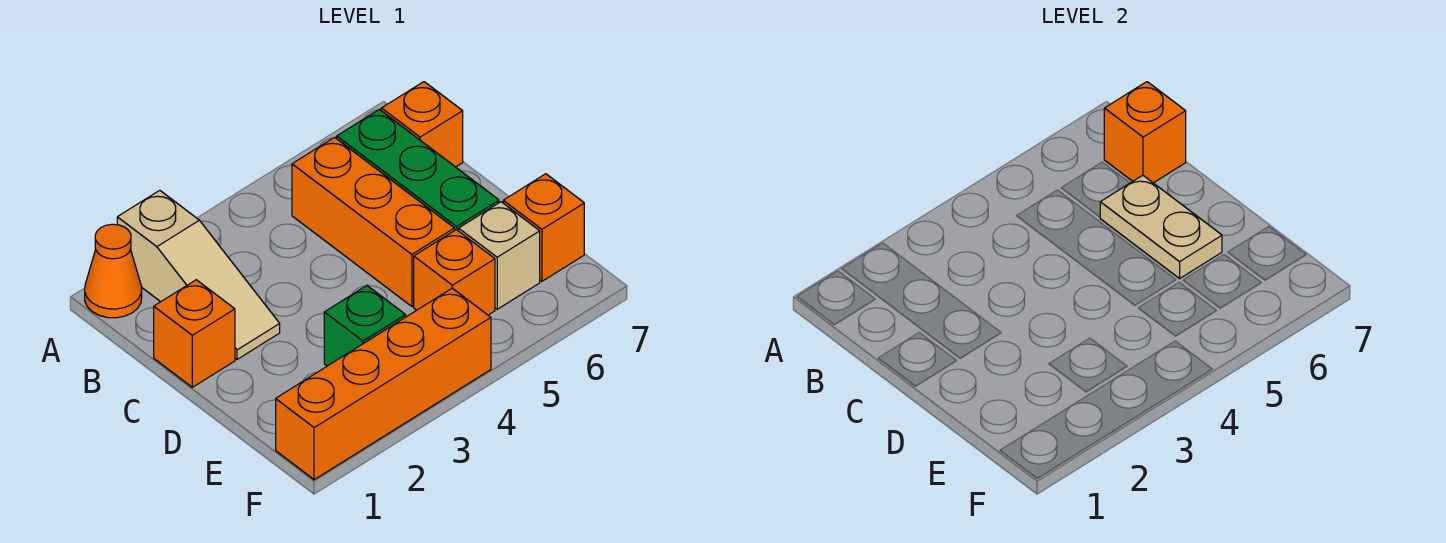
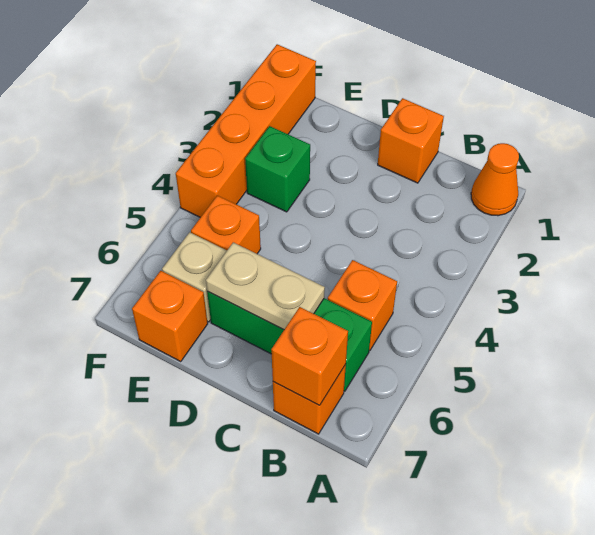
tan 1x3 slope [117,190,280,359] -> none
orange 1x3 brick [292,137,454,306] -> orange 1x1 brick [328,260,397,351]

